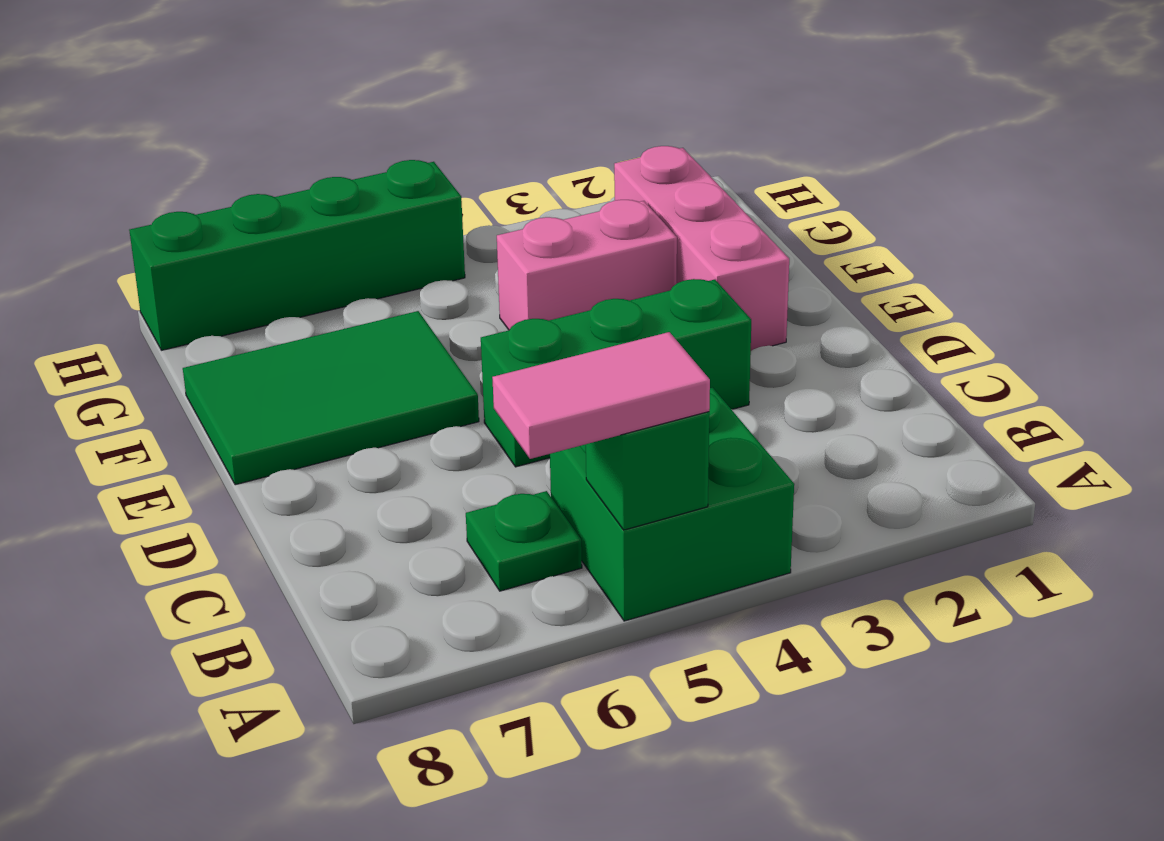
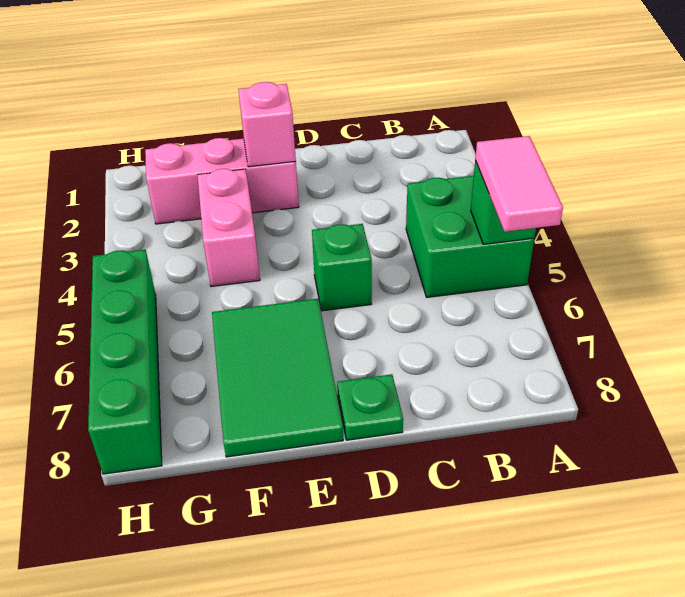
green 1x1 plate [466,491,582,591] -> green 1x1 plate moved to [337,374,403,440]
green 1x3 brick [481,279,751,467] -> green 1x1 brick [312,224,372,311]
none -> pink 1x1 brick [238,82,296,167]

